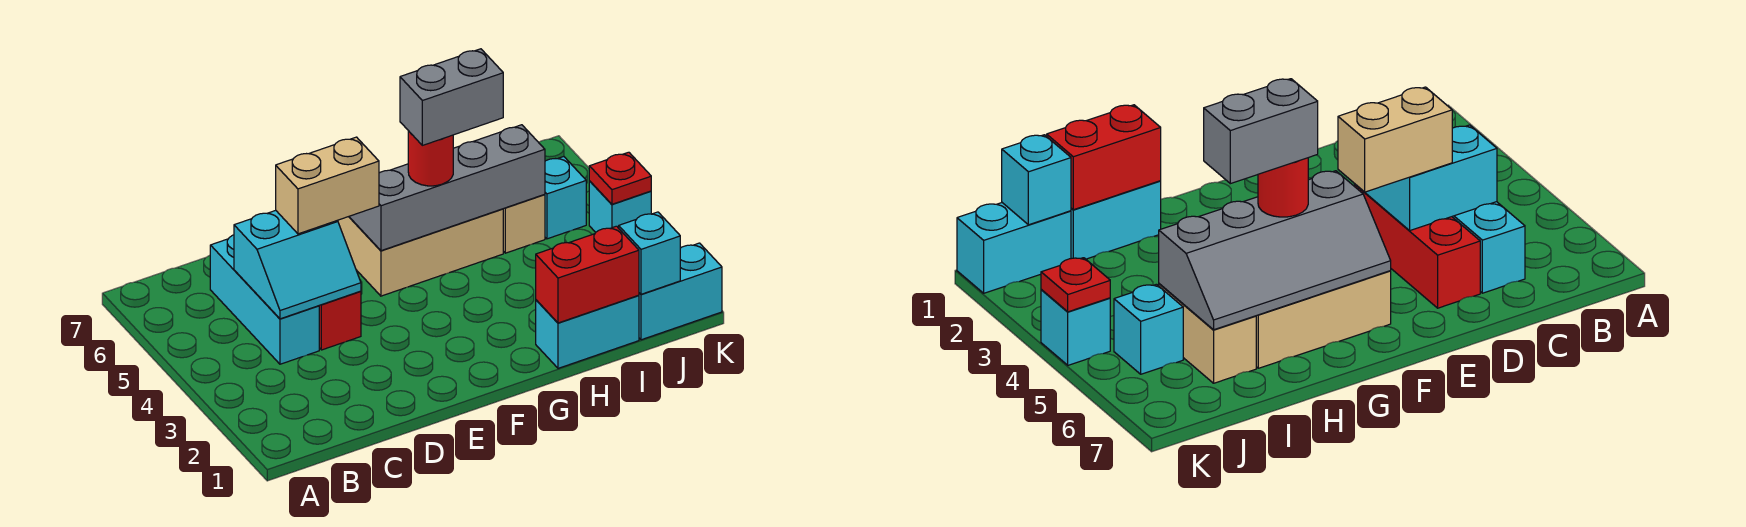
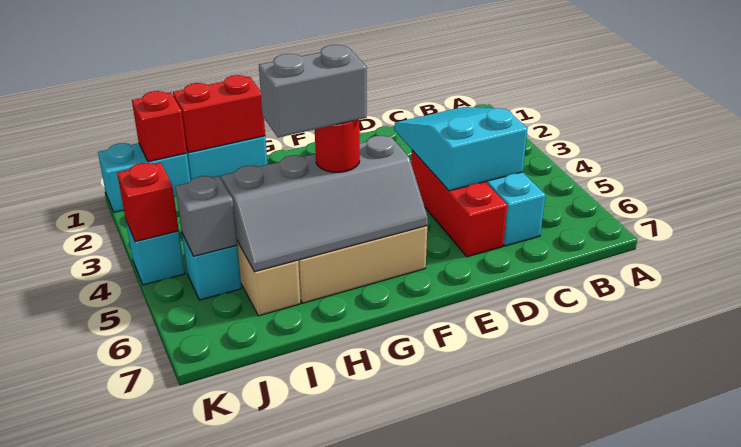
cyan 2x2 slope [234,210,361,319] -> cyan 2x3 slope [394,107,527,191]
tan 1x2 brick [276,137,379,234] -> none
cyan 1x1 brick [619,212,680,294] -> red 1x1 brick [132,91,187,162]
none -> grey 1x1 brick [175,176,237,256]
red 1x1 plate [589,152,651,204] -> red 1x1 brick [117,163,179,242]

